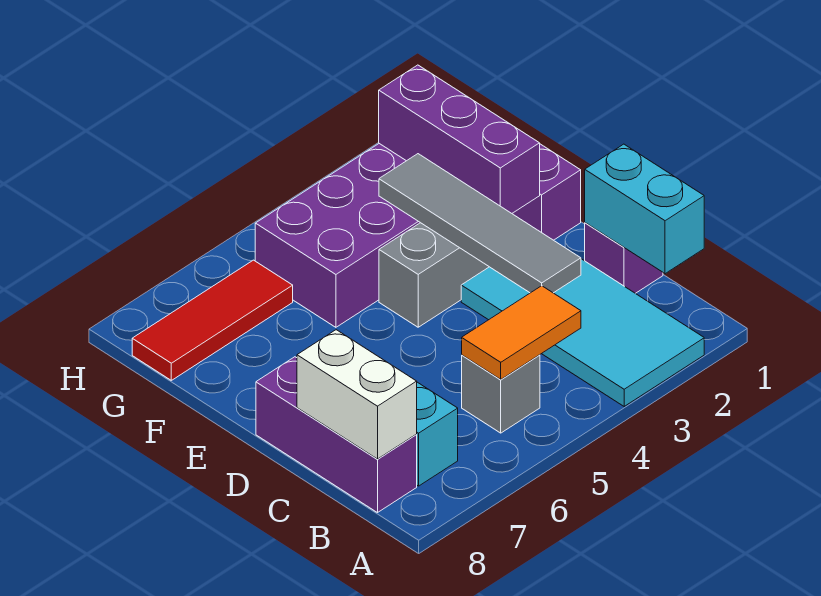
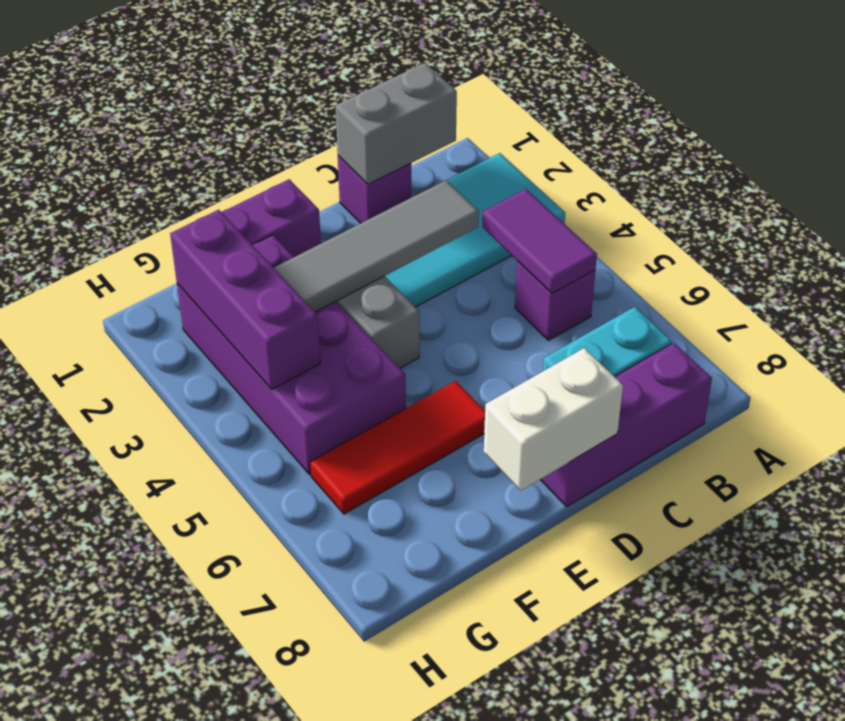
cyan 1x2 brick [585,144,704,274] -> grey 1x2 brick [336,63,457,184]
orange 1x2 tile [462,286,581,379] -> purple 1x2 tile [482,189,597,293]
grey 1x1 brick [462,355,540,433] -> purple 1x1 brick [515,261,595,340]
white 1x2 brick [297,330,417,459] -> white 1x2 brick moved to [484,348,623,491]
purple 1x3 brick [379,65,540,213] -> purple 1x3 brick turned to [170,210,320,389]
red 1x3 tile [132,260,293,380] -> red 1x3 tile turned to [310,381,485,514]

